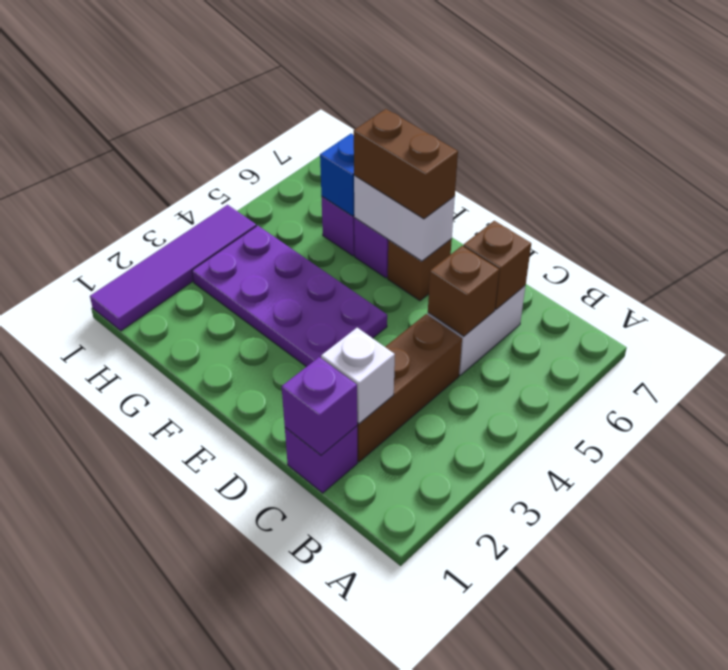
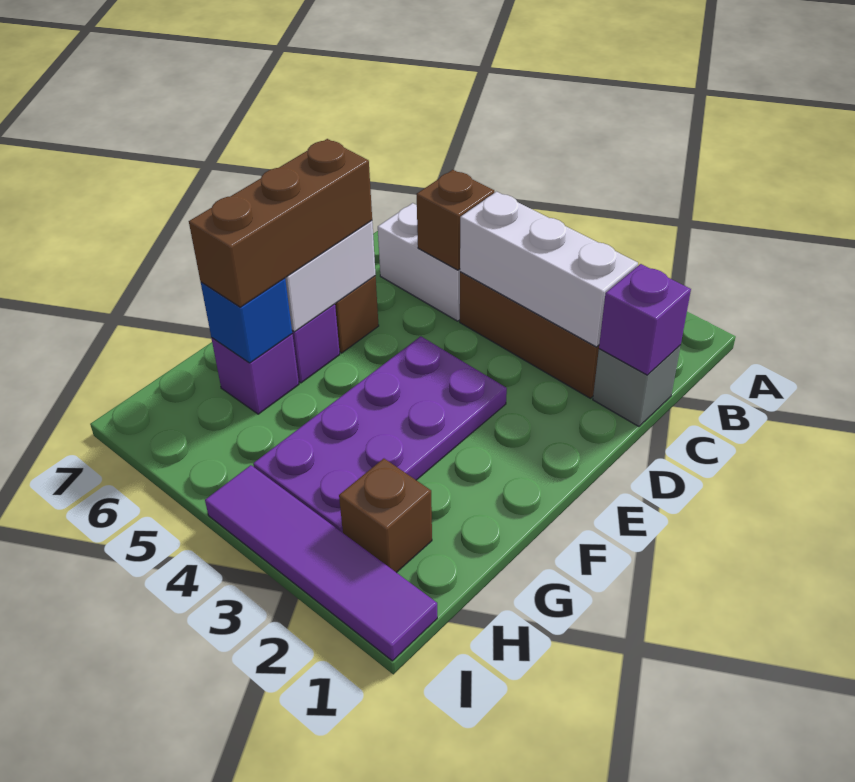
purple 1x1 brick [285,426,358,493] -> grey 1x1 brick [593,345,681,426]
white 1x1 brick [321,328,395,424] -> white 1x3 brick [460,192,638,347]
brown 1x1 brick [463,221,531,309] -> brown 1x1 brick moved to [339,459,432,573]
brown 1x2 brick [354,109,458,219] -> brown 1x3 brick [189,139,372,307]

